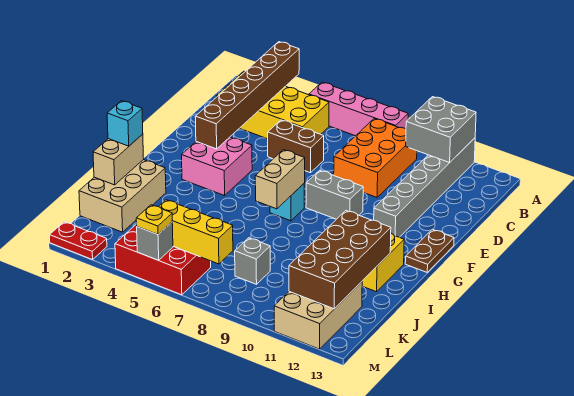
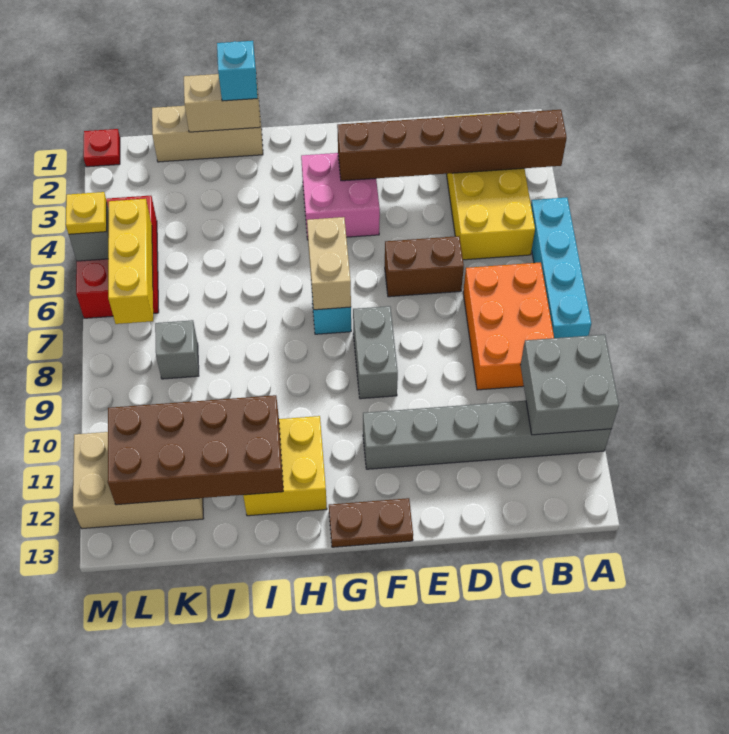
pink 1x4 brick [309,82,408,136] -> cyan 1x4 brick [531,198,591,338]
orange 2x3 brick [334,119,417,197] -> orange 2x3 brick turned to [463,262,554,390]
brown 1x2 brick [268,120,324,173] -> brown 1x2 brick turned to [385,236,464,297]
tan 1x2 brick [255,150,305,209] -> tan 1x2 brick turned to [307,217,351,310]
tan 2x3 brick [79,160,166,232] -> tan 1x3 brick [152,106,263,162]
red 1x2 plate [50,222,107,260] -> red 1x1 plate [84,129,120,167]

